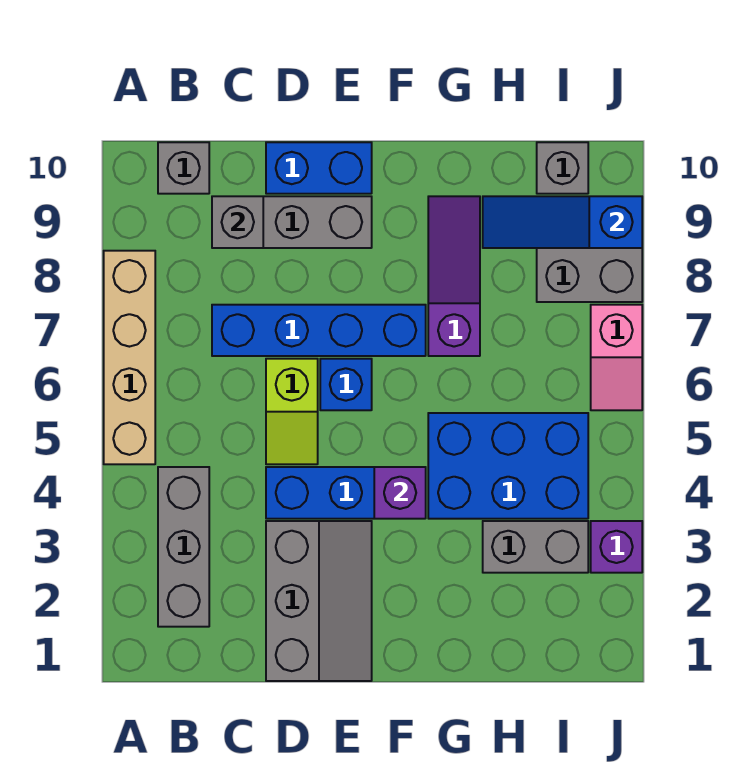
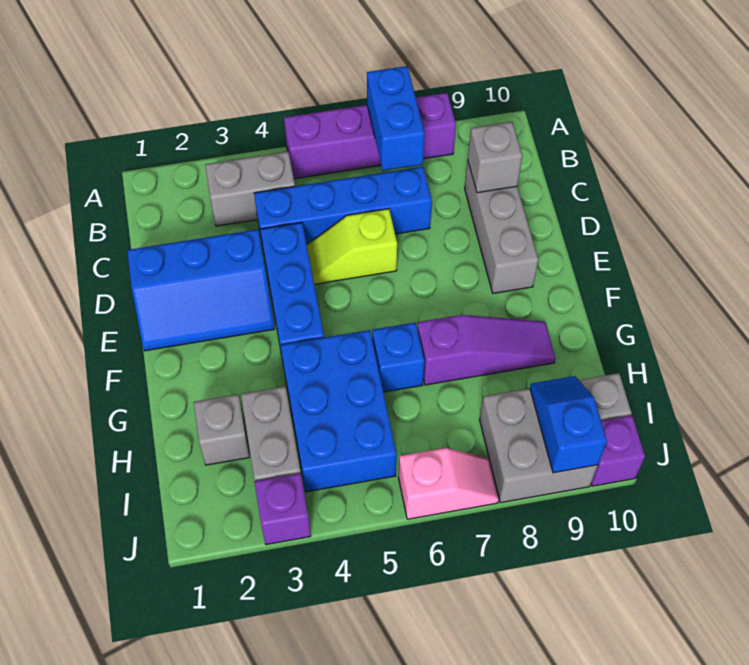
tan 1x4 brick [104,251,155,464] -> purple 1x4 brick [284,93,456,179]
grey 1x3 brick [158,467,209,627] -> grey 1x2 brick [205,152,295,226]
grey 1x1 brick [158,142,209,194] -> grey 1x1 brick moved to [194,394,249,465]
blue 1x4 brick [212,305,426,356] -> blue 1x4 brick turned to [254,167,432,246]
grey 2x3 slope [266,521,372,681] -> blue 2x3 slope [127,229,275,351]
blue 1x2 brick [266,142,372,194] -> blue 1x2 brick moved to [367,66,425,171]
blue 1x1 brick [320,359,372,410] -> blue 1x1 brick moved to [372,323,424,392]
purple 1x1 brick [374,467,426,519] -> purple 1x1 brick moved to [591,415,645,486]
blue 1x3 slope [483,196,642,248] -> blue 1x2 slope [530,376,607,473]
pink 1x2 slope [591,305,642,410] -> pink 1x2 slope turned to [398,448,499,519]

